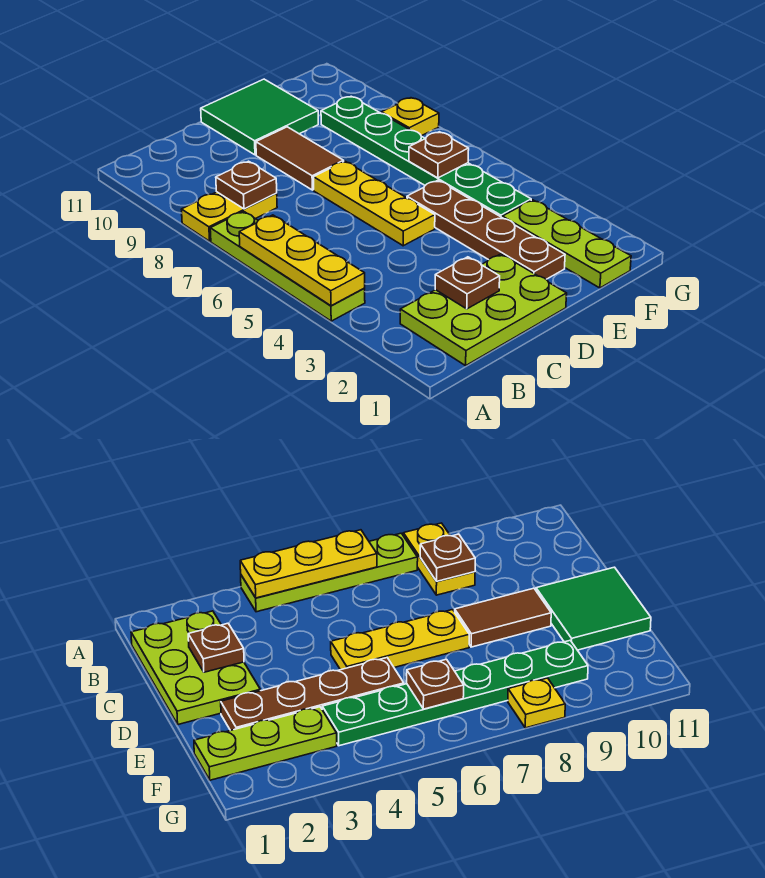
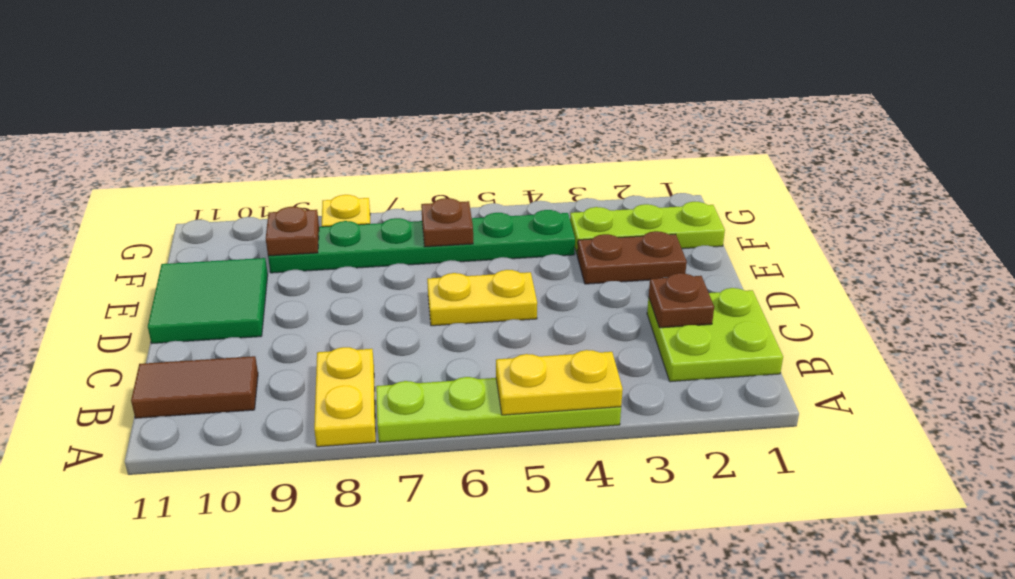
yellow 1x3 plate [239,215,365,306] -> yellow 1x2 plate [496,350,623,415]
lime 2x3 plate [400,254,567,366] -> lime 2x2 plate [647,288,783,382]
brown 1x1 plate [216,161,277,209] -> brown 1x1 plate moved to [266,207,319,256]
yellow 1x3 plate [314,161,435,246] -> yellow 1x2 plate [427,270,537,326]
brown 1x2 tile [256,127,344,190] -> brown 1x2 tile moved to [131,356,258,418]
brown 1x4 plate [407,180,565,279] -> brown 1x2 plate [577,231,687,284]

